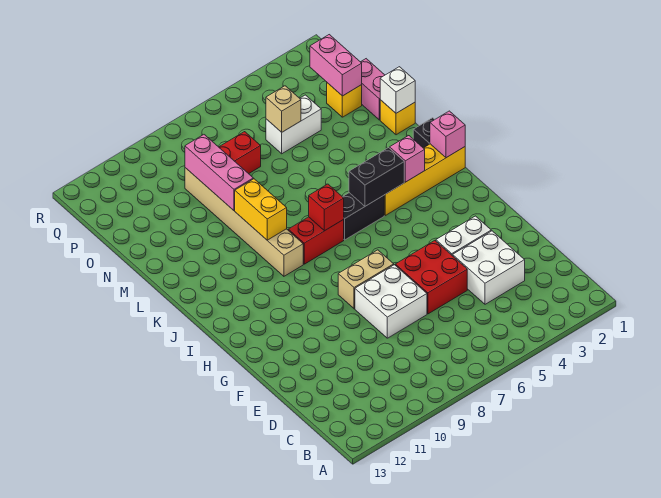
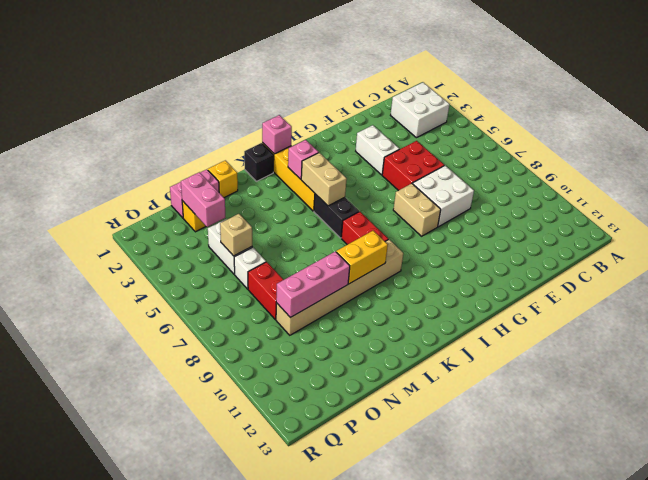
white 2x2 brick [453,231,525,304] -> white 2x2 brick moved to [390,82,449,138]
black 1x2 brick [349,148,404,206] -> tan 1x2 brick [301,153,347,206]
red 1x1 brick [309,184,344,231] -> none
white 1x1 brick [380,67,415,113] -> white 1x1 brick moved to [234,247,266,289]
pink 1x2 brick [310,35,362,96] -> pink 1x2 brick turned to [181,172,226,227]

